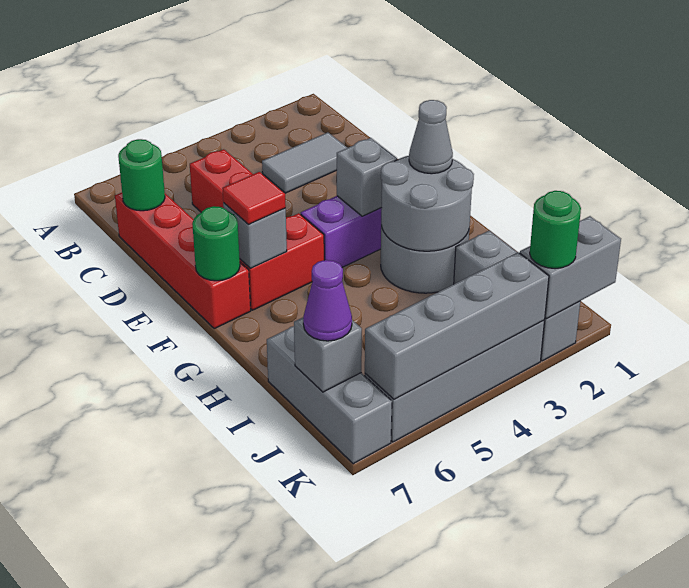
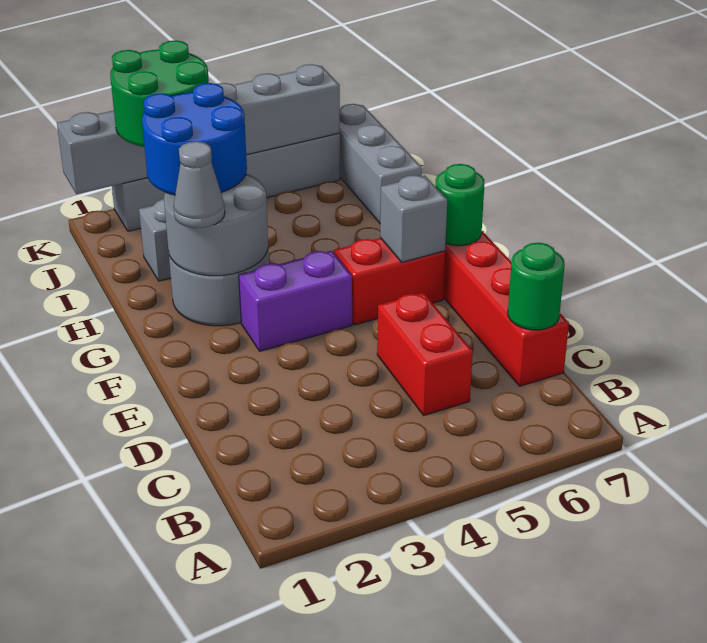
grey 1x2 tile [262,132,347,193] -> none
grey 1x1 brick [337,138,397,216] -> none
red 1x1 tile [222,172,286,224] -> none
none -> blue 2x2 round brick [142,83,247,195]
grey 1x1 brick [294,318,362,392] -> none
purple 1x1 cone [303,260,352,341] -> none
green 1x1 round brick [530,191,581,269] -> green 2x2 round brick [110,40,209,147]

